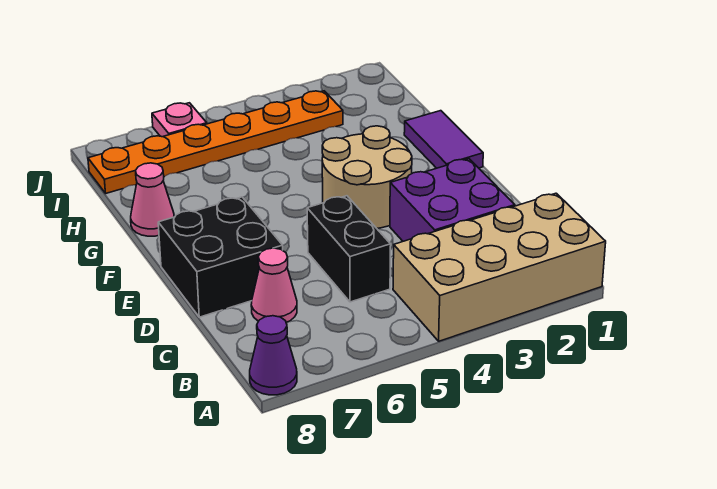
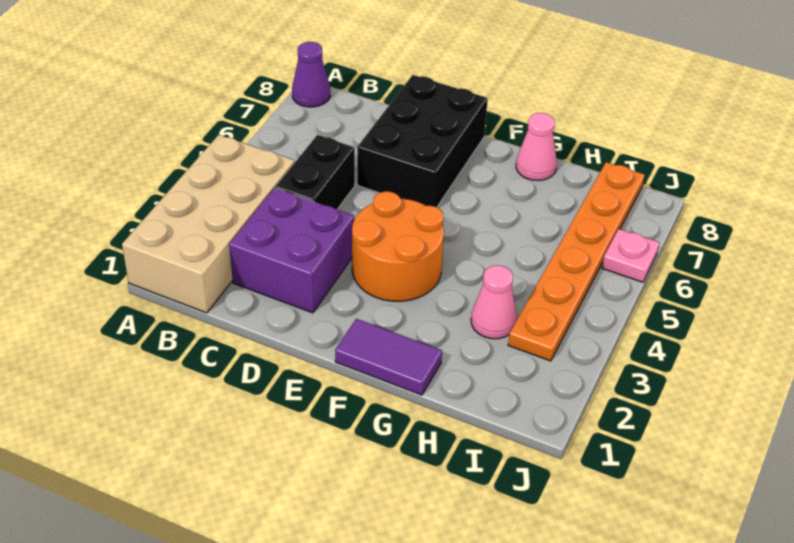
black 1x2 brick [307,196,391,302] -> black 1x2 brick turned to [276,135,355,209]
pink 1x1 cone [251,248,297,322] -> pink 1x1 cone moved to [471,265,517,339]
black 2x2 brick [158,197,283,317] -> black 2x3 brick [357,75,488,207]
tan 2x2 round brick [322,126,412,228] -> orange 2x2 round brick [352,191,444,301]

